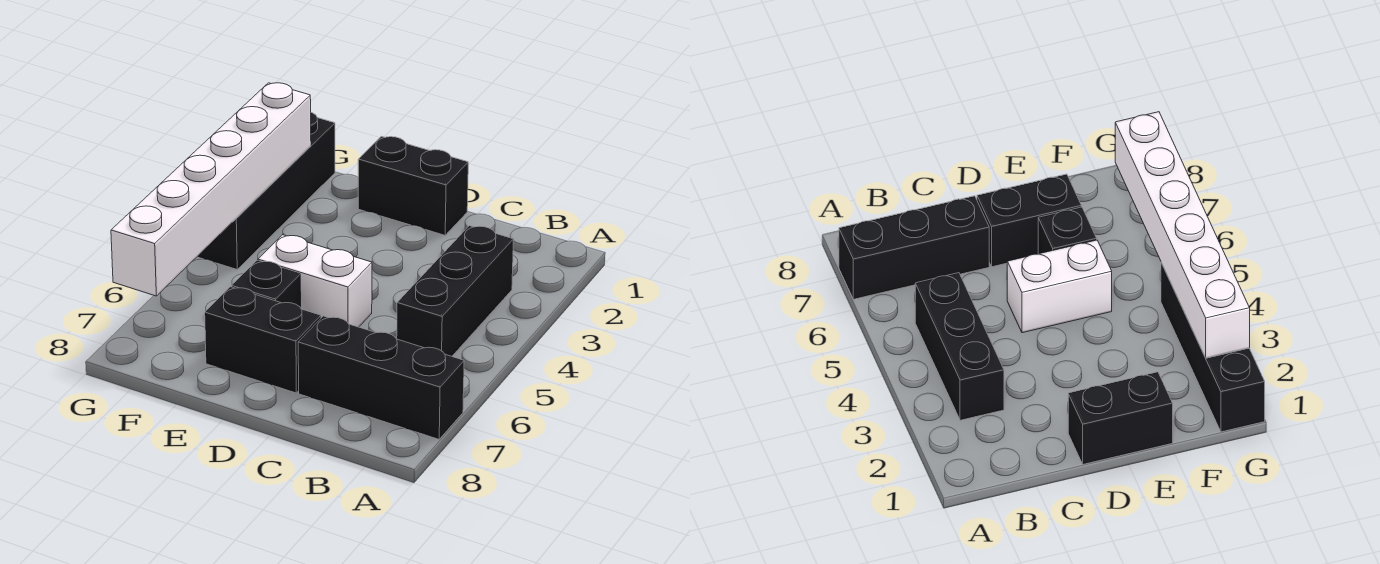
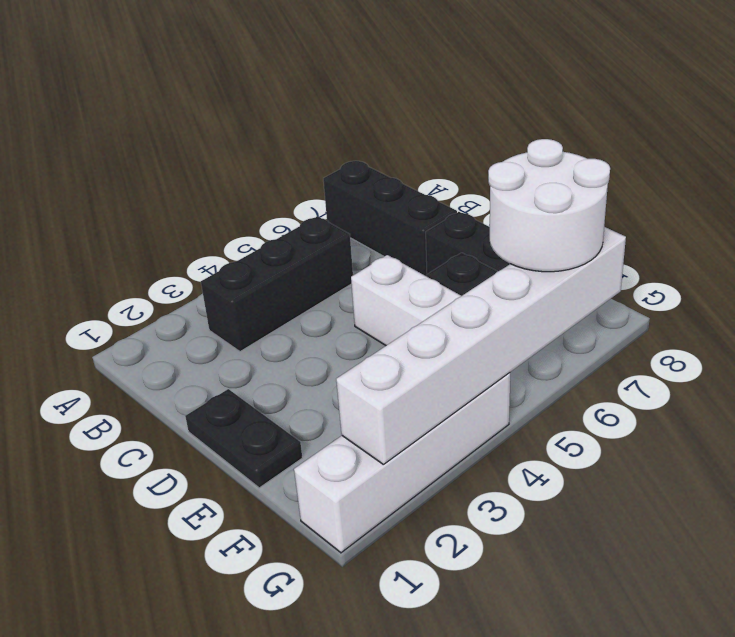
black 1x2 brick [358,136,468,235] -> black 1x2 plate [185,389,302,488]
none -> white 2x2 round brick [488,139,610,272]
black 1x4 brick [197,112,335,269] -> white 1x4 brick [294,373,510,553]

